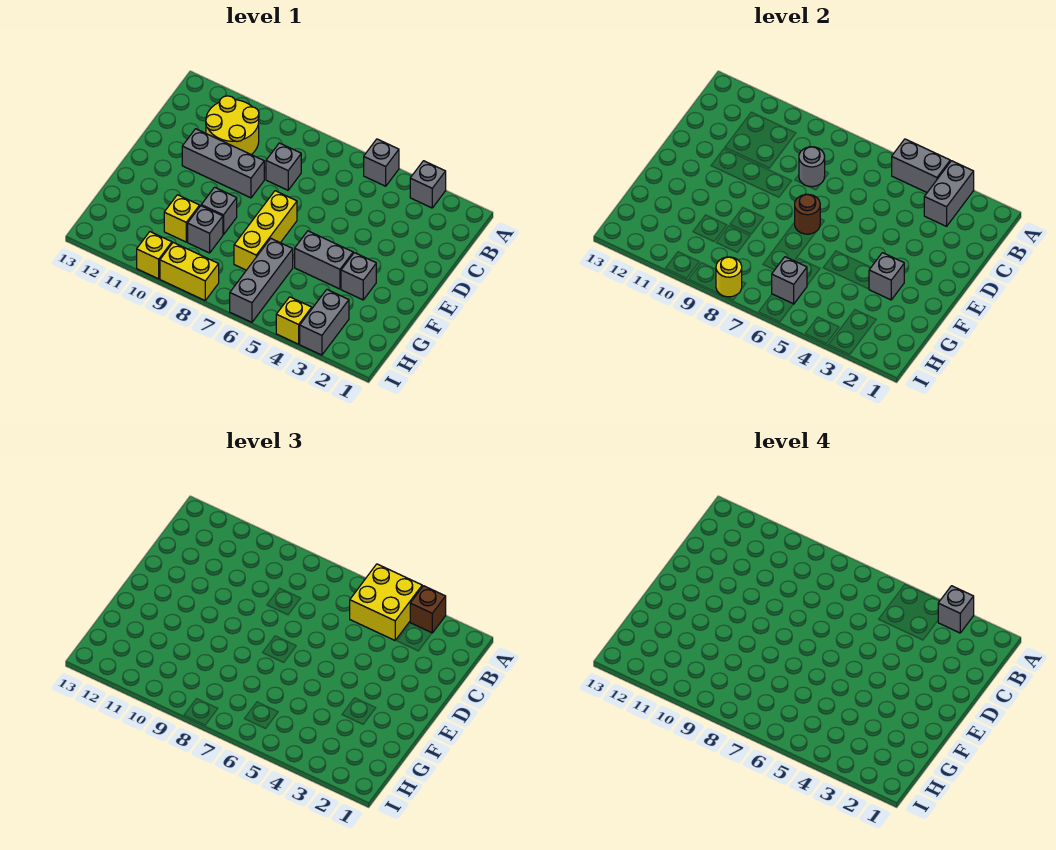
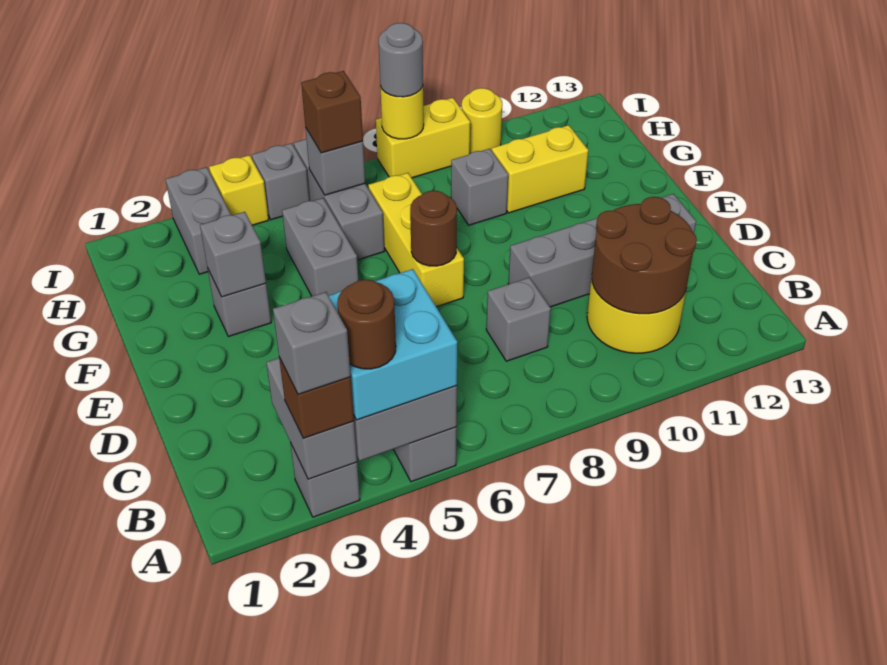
yellow 2x2 brick [350,564,422,640] -> cyan 2x2 brick [329,269,457,420]
none -> brown 1x1 round brick [337,280,396,369]
none -> brown 2x2 round brick [592,197,697,314]
grey 1x1 round brick [799,147,825,187] -> grey 1x1 round brick moved to [379,23,423,97]
grey 1x3 brick [182,129,264,198] -> grey 1x4 brick [508,194,696,307]
grey 1x2 brick [295,231,353,289] -> grey 1x2 brick turned to [282,198,359,296]
grey 1x1 brick [201,187,237,235] -> grey 1x1 brick moved to [252,143,310,220]
yellow 1x1 brick [164,195,200,242] -> yellow 1x2 brick [492,125,588,213]
none -> brown 1x1 brick [301,71,363,153]
yellow 1x1 brick [137,232,172,279] -> yellow 1x1 round brick [462,88,502,153]

